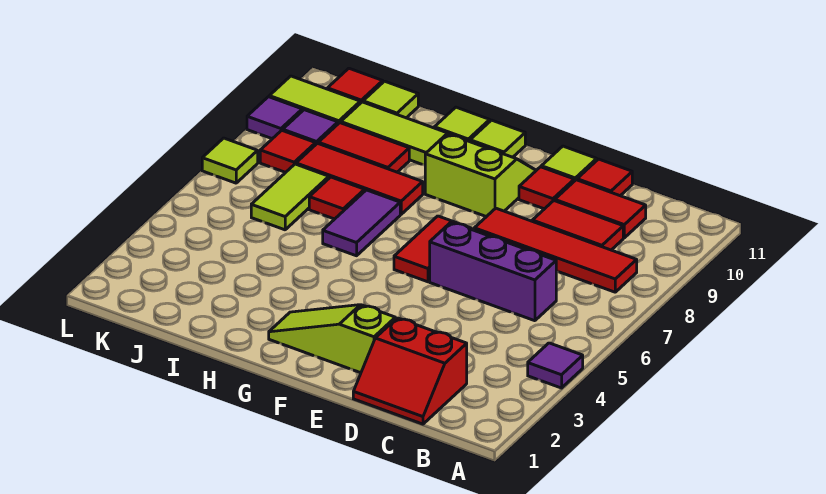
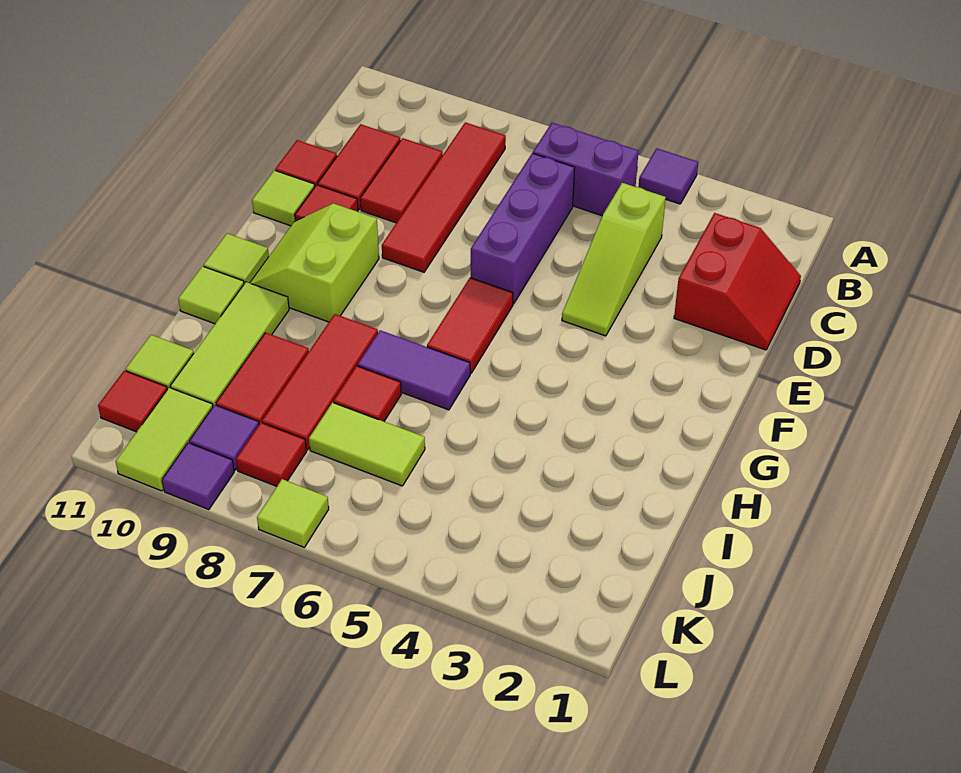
none -> purple 1x2 brick [533,123,639,216]
lime 1x3 slope [269,305,395,373] -> lime 1x3 slope moved to [562,183,666,336]
red 1x2 tile [394,216,471,282] -> red 1x2 tile turned to [427,278,513,373]

